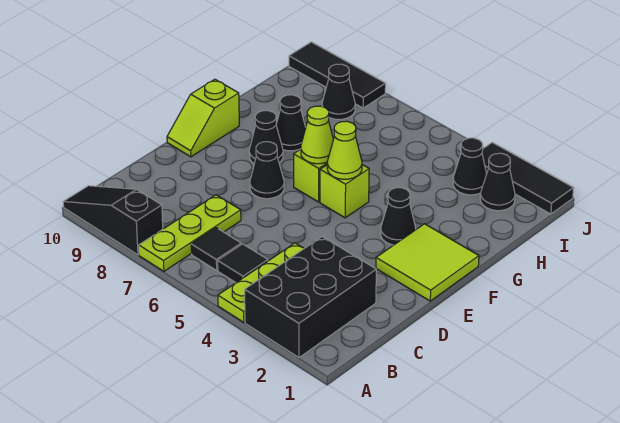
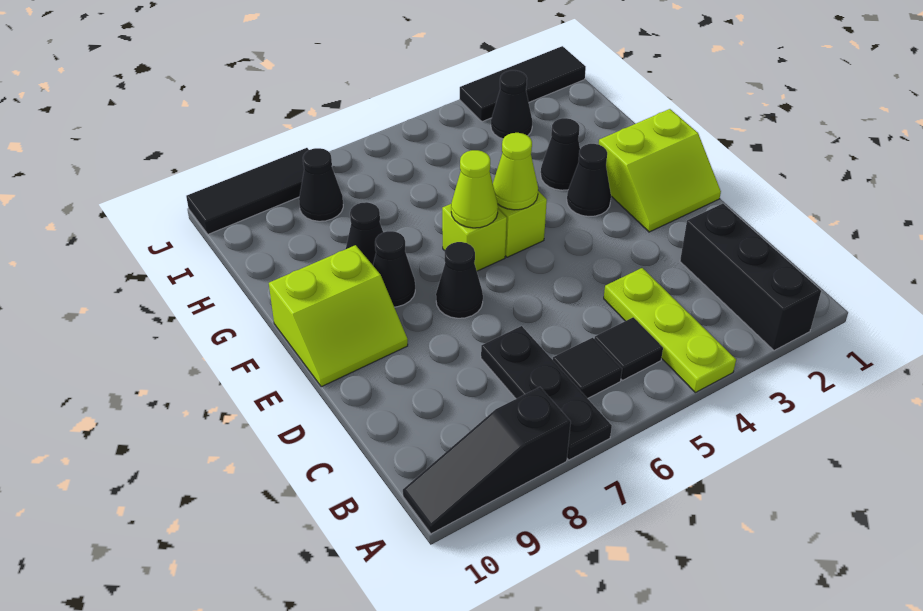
black 2x3 brick [245,237,376,358] -> black 1x3 brick [680,204,821,351]
lime 1x3 plate [139,195,241,271] -> black 1x3 plate [481,326,612,460]
lime 2x2 tile [376,224,479,301] -> lime 2x2 slope [599,109,721,232]
lime 1x2 slope [167,79,239,157] -> lime 2x2 slope [269,245,408,387]
black 1x1 cone [480,153,515,211] -> black 1x1 cone moved to [541,118,580,190]

